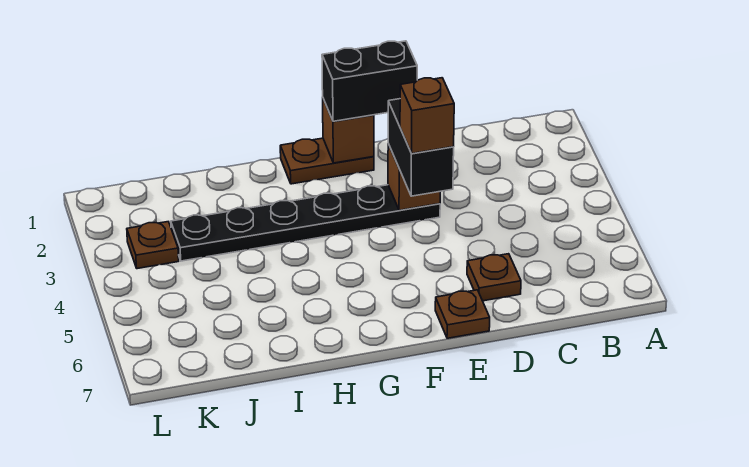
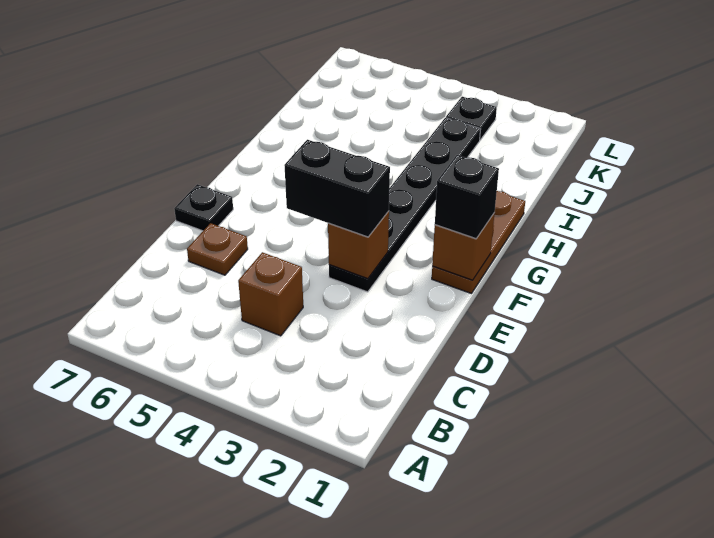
black 1x2 brick [322,41,417,121] -> black 1x1 brick [435,155,499,239]
brown 1x1 brick [400,78,454,154] -> brown 1x1 brick moved to [238,252,303,336]
brown 1x1 plate [435,290,490,338] -> black 1x1 plate [174,184,233,231]
brown 1x2 plate [280,138,374,184] -> brown 1x3 plate [432,191,525,294]
brown 1x1 plate [127,222,179,269] -> black 1x1 plate [446,97,497,140]

